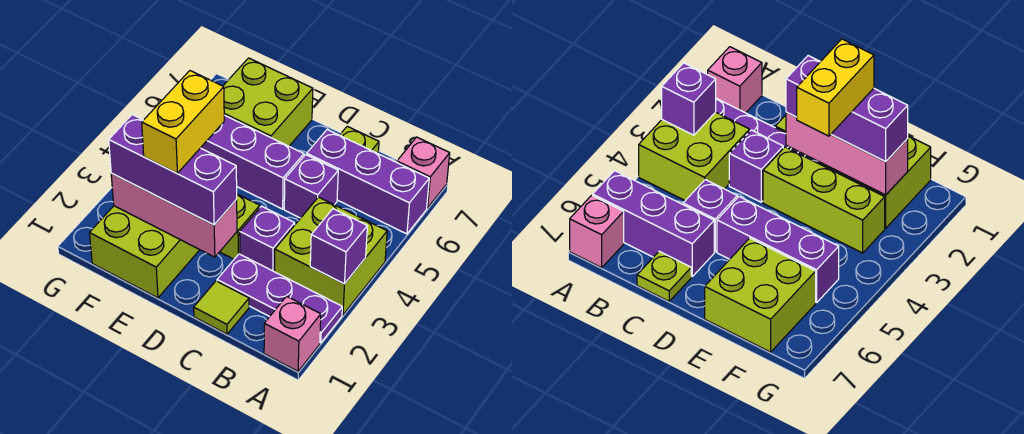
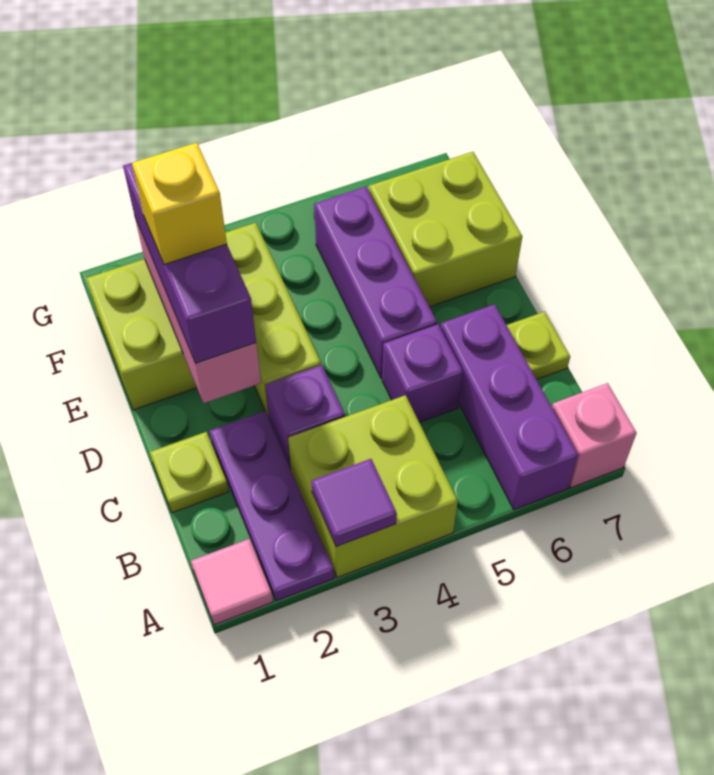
pink 1x1 brick [264,296,321,371] -> pink 1x1 tile [191,539,273,625]
purple 1x1 brick [310,209,367,284] -> purple 1x1 tile [311,459,397,547]
lime 1x1 tile [194,281,249,334] -> lime 1x1 plate [150,432,229,513]
yellow 1x2 brick [142,71,224,173] -> yellow 1x1 brick [132,143,227,264]

